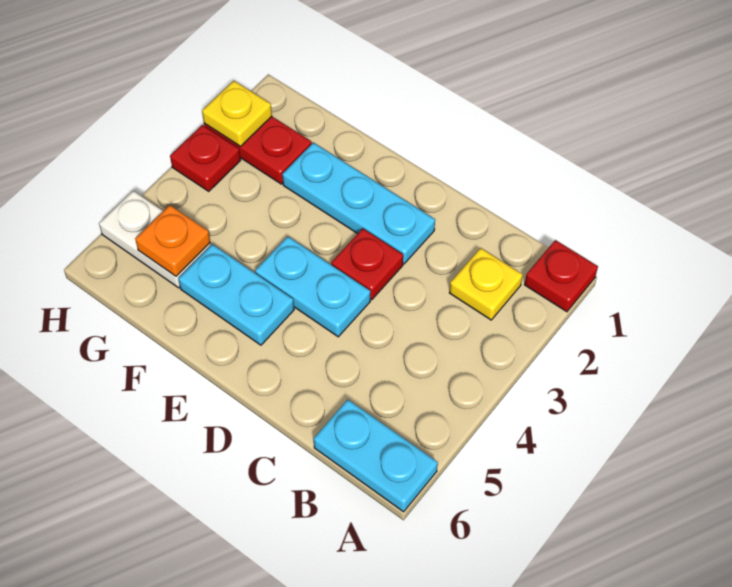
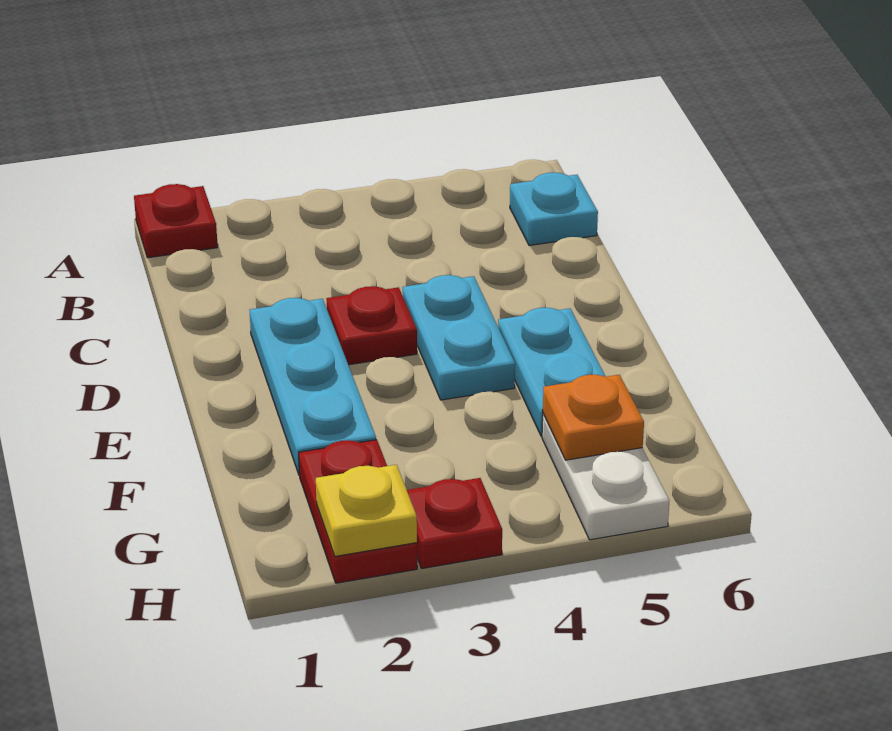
cyan 1x2 plate [314,400,438,512] -> cyan 1x1 plate [510,172,598,246]
yellow 1x1 plate [449,248,523,320] -> none

